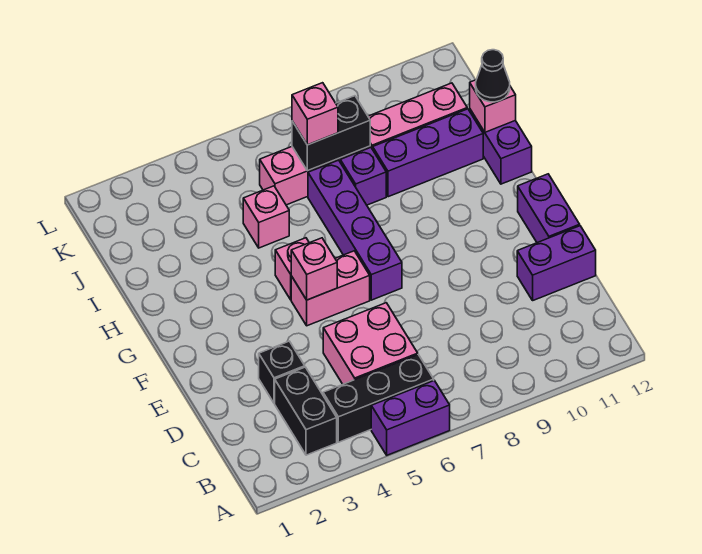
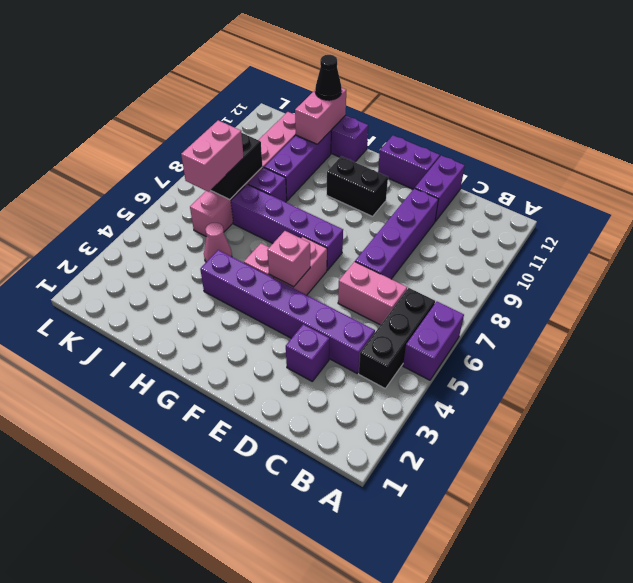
black 1x2 brick [275,367,337,455] -> black 1x2 brick moved to [327,156,388,216]
none -> purple 1x6 brick [200,250,375,373]
pink 2x2 brick [323,303,418,384] -> pink 1x2 brick [338,262,407,325]
black 1x1 brick [259,341,305,403] -> purple 1x1 brick [286,324,330,381]
none -> purple 1x4 brick [355,188,438,279]
pink 1x1 brick [243,186,289,248] -> pink 1x1 cone [204,223,232,262]
pink 1x1 brick [470,80,516,132] -> pink 1x2 brick [295,88,346,144]
pink 1x1 brick [292,83,338,145] -> pink 1x2 brick [181,120,244,192]

